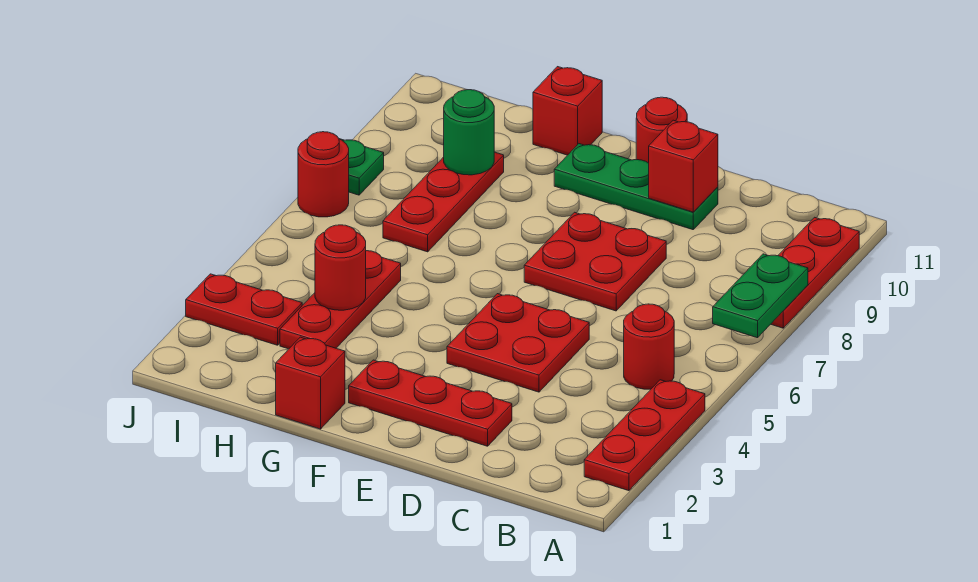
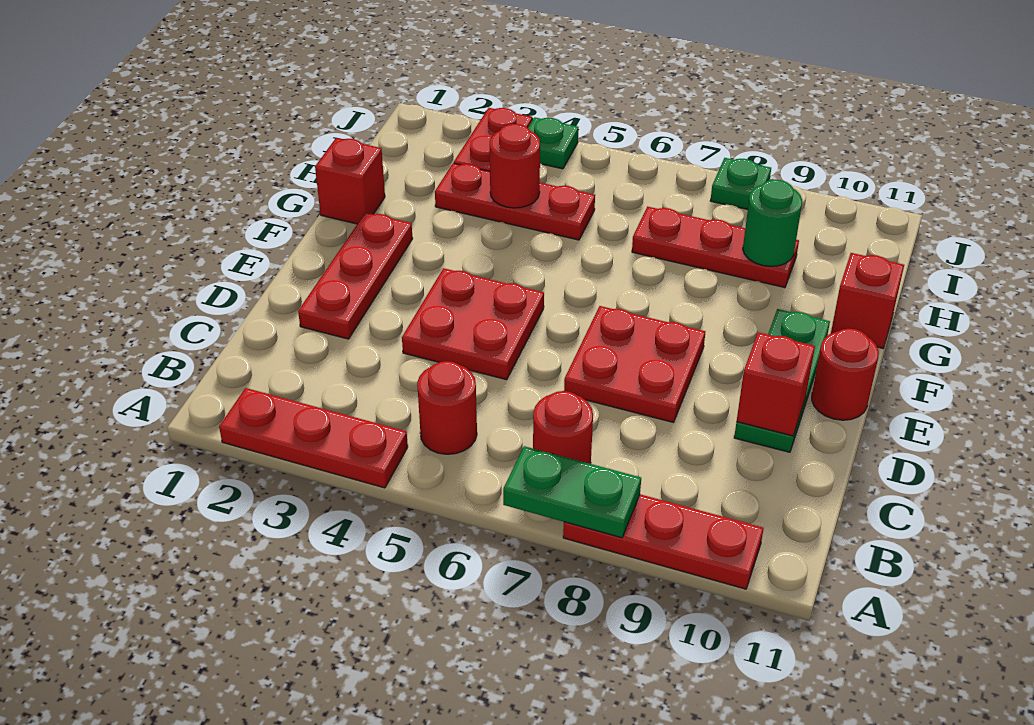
none -> green 1x1 plate [528,117,578,169]
red 1x1 round brick [298,132,349,217] -> red 1x1 round brick moved to [533,391,593,464]

